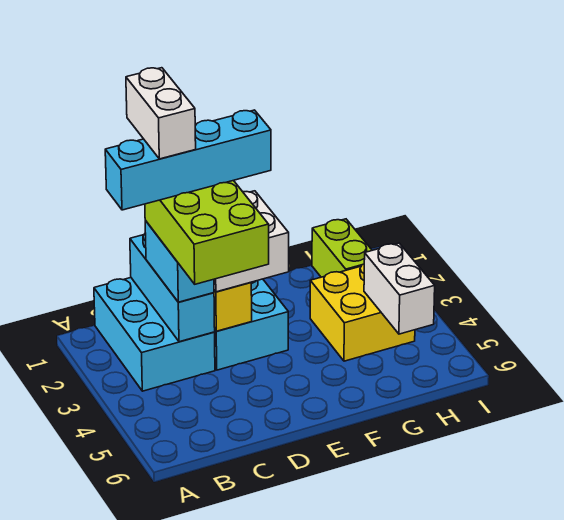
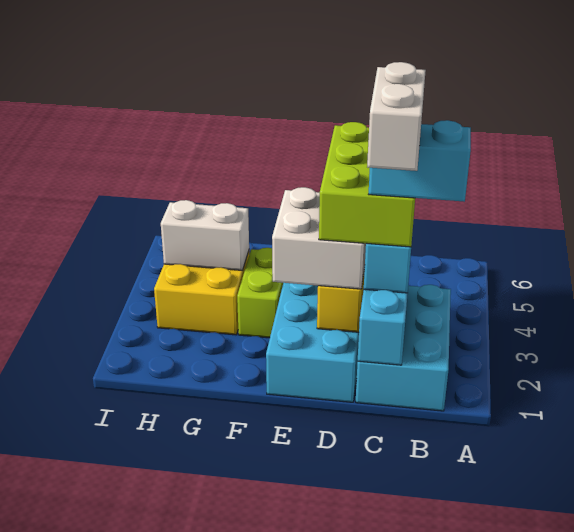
cyan 1x4 brick [105,110,271,210] -> cyan 1x2 brick [369,120,471,202]
lime 1x2 brick [312,219,372,277] -> lime 1x2 brick moved to [237,248,283,338]
white 1x2 brick [364,243,435,334] -> white 1x2 brick turned to [161,200,249,270]

